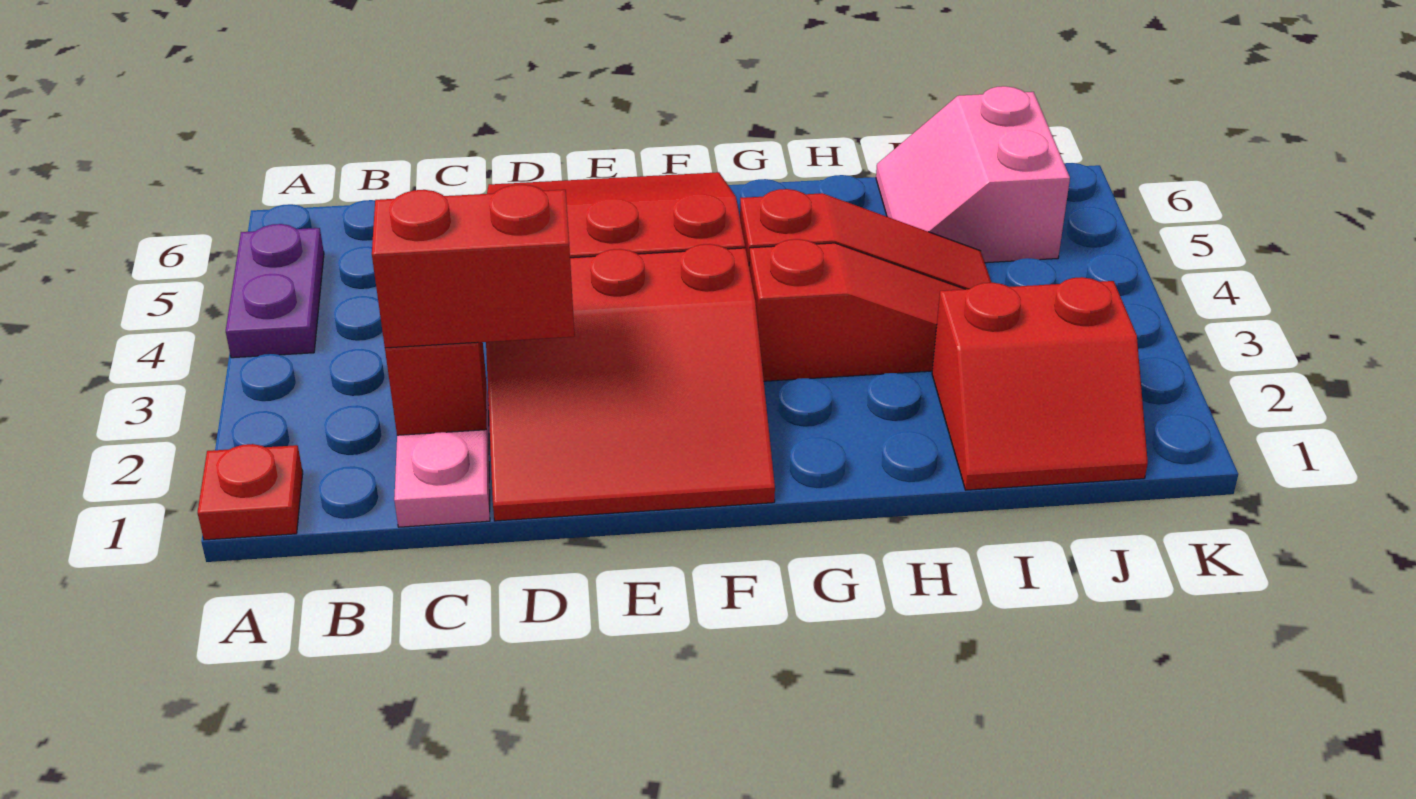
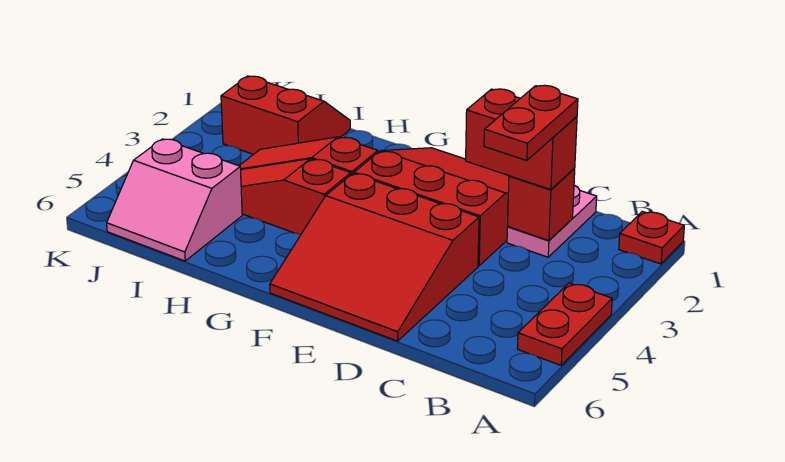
purple 1x2 plate [226,224,324,358] -> red 1x2 plate [517,283,612,365]
none -> red 1x2 plate [484,85,578,161]
pink 2x2 slope [876,86,1070,263] -> pink 2x2 slope turned to [107,139,242,261]

